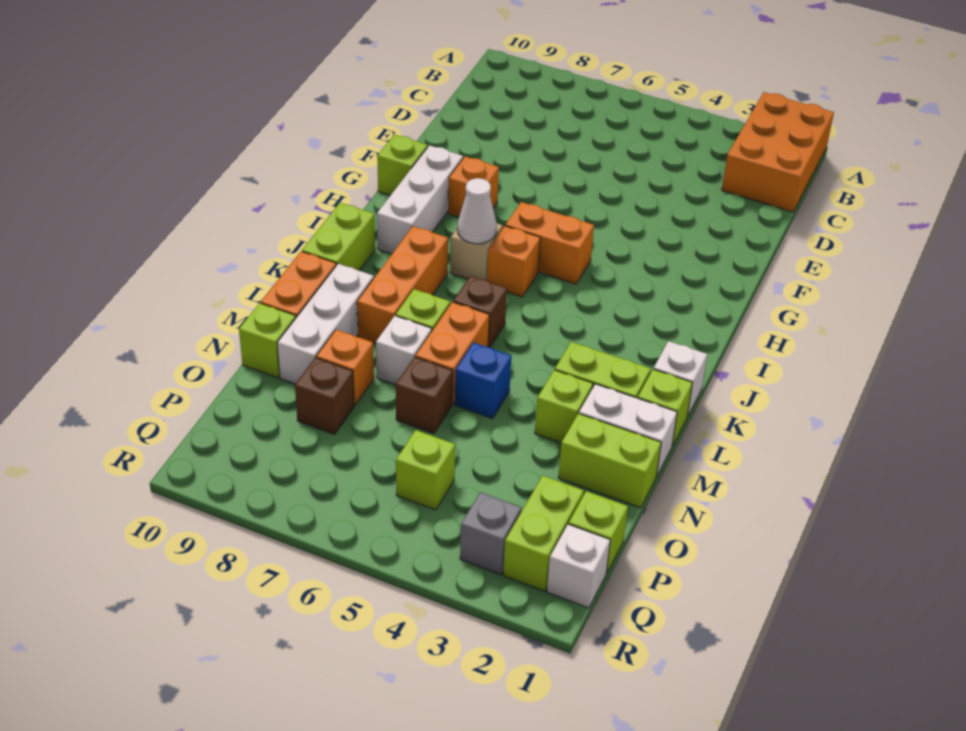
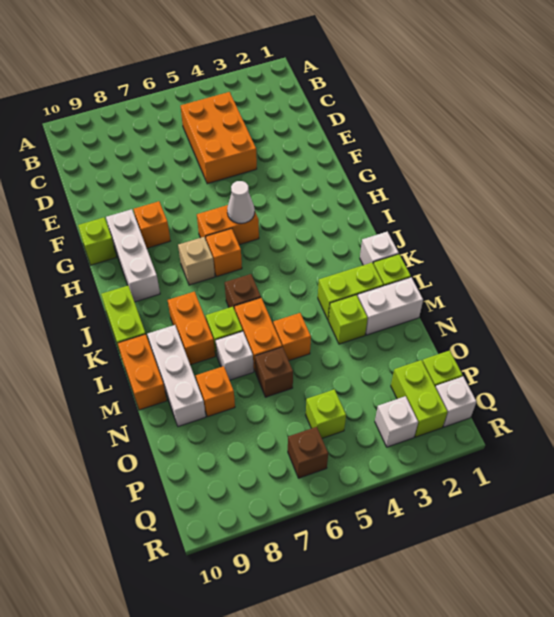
orange 2x3 brick [722,92,834,212] -> orange 2x3 brick moved to [181,92,257,184]
white 1x1 cone [457,178,497,244] -> white 1x1 cone moved to [227,181,255,224]
orange 1x3 brick [357,226,448,343] -> orange 1x2 brick [168,292,215,365]
blue 1x1 brick [455,342,511,419] -> orange 1x1 brick [273,313,311,361]
lime 1x2 brick [558,413,661,508] -> none
lime 1x1 brick [239,303,296,378] -> none
brown 1x1 brick [295,357,354,434] -> brown 1x1 brick moved to [288,427,328,478]
grey 1x1 brick [460,492,521,575] -> white 1x1 brick [375,396,418,447]

